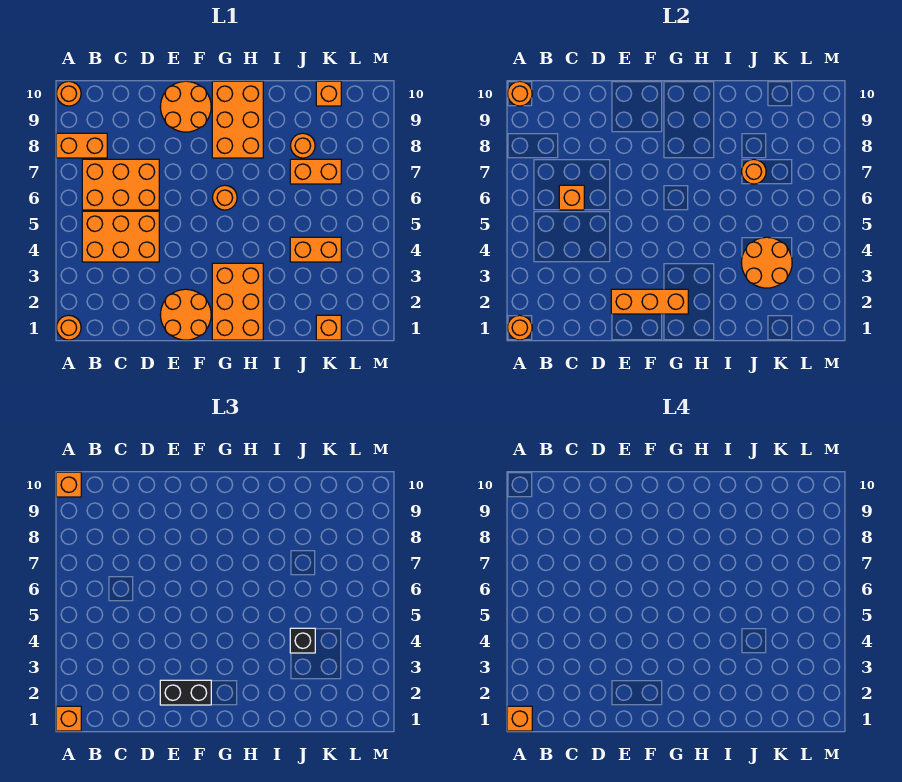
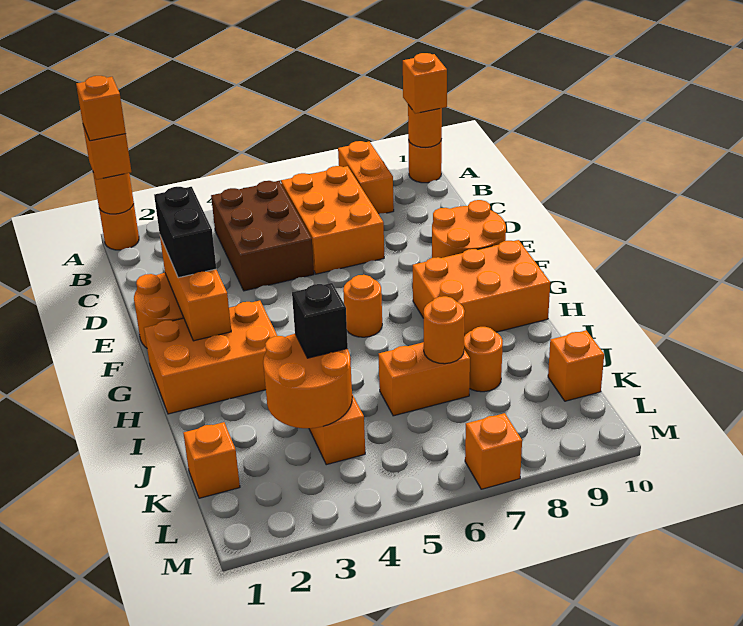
orange 2x3 brick [82,211,159,262] -> brown 2x3 brick [211,181,314,291]
orange 1x1 brick [559,185,584,210] -> orange 1x1 brick moved to [465,413,522,489]
orange 1x2 brick [290,159,341,184] -> orange 1x2 brick turned to [379,342,470,416]

